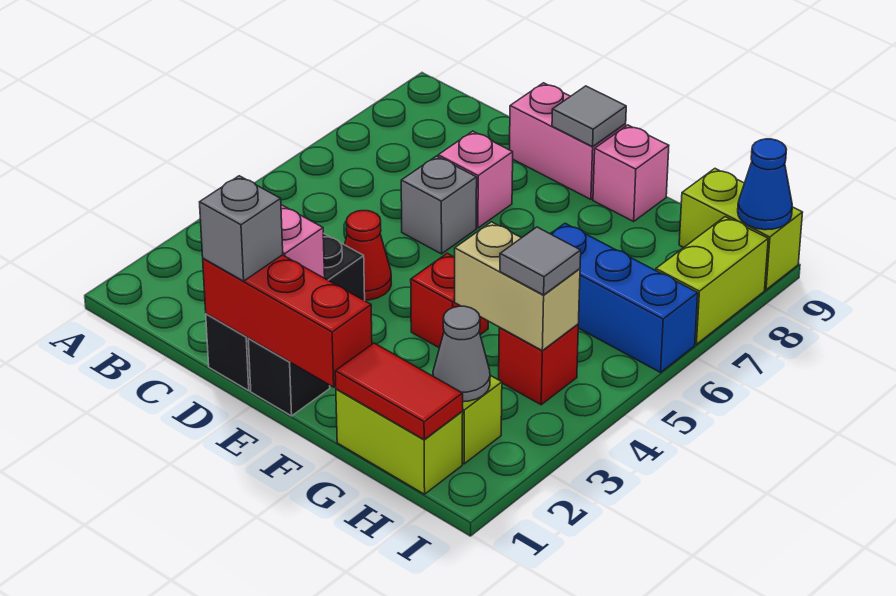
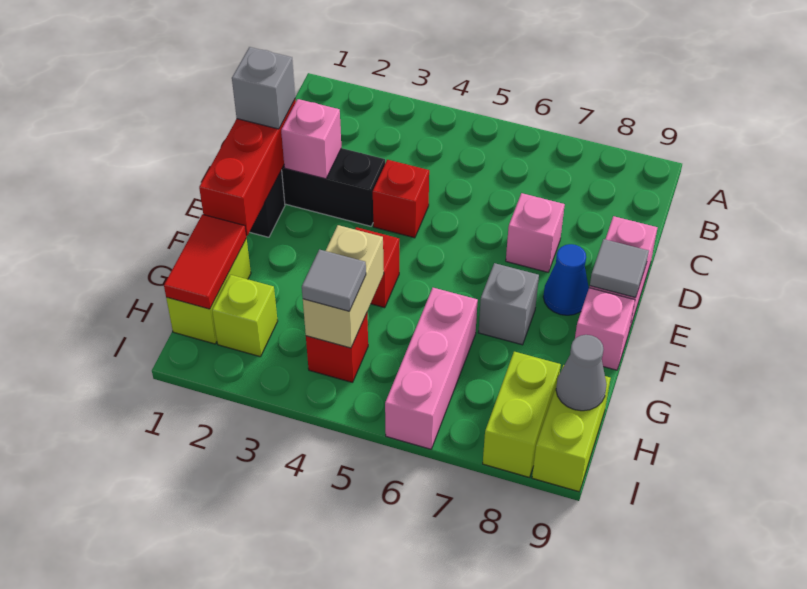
red 1x1 cone [345,211,391,300] -> red 1x1 brick [373,160,429,238]
grey 1x1 brick [401,156,477,254] -> grey 1x1 brick moved to [478,263,539,345]
blue 1x3 brick [551,223,698,372] -> pink 1x3 brick [385,288,478,449]
grey 1x1 cone [433,306,490,402] -> grey 1x1 cone moved to [556,335,606,411]
lime 1x2 brick [656,217,768,344] -> lime 1x2 brick turned to [483,352,561,477]
blue 1x1 cone [738,139,792,230] -> blue 1x1 cone moved to [543,244,589,315]

